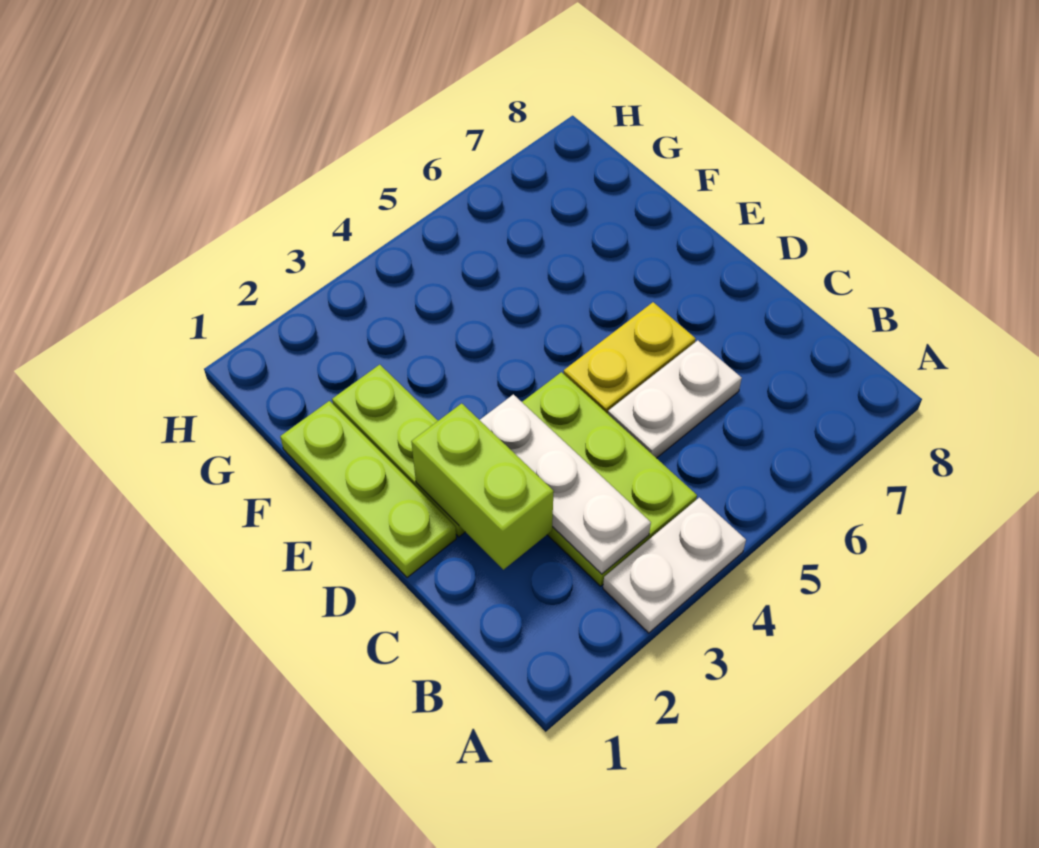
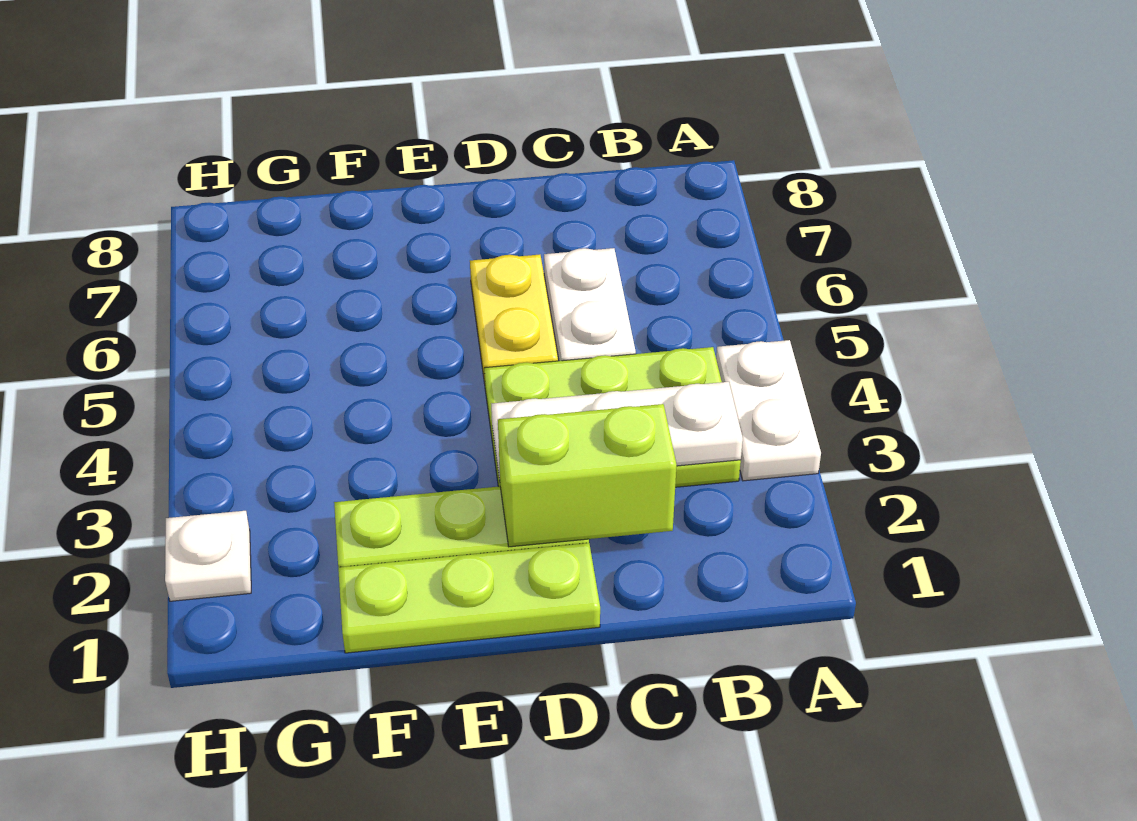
none -> white 1x1 plate [165,511,251,601]

